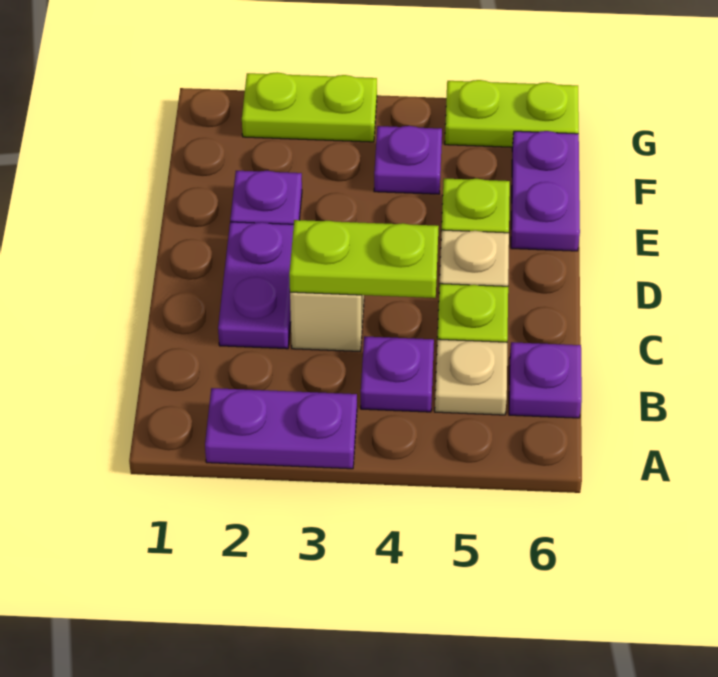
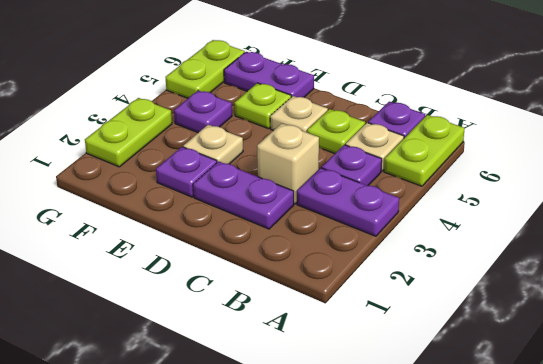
purple 1x2 plate [205,388,357,469] -> purple 1x2 plate turned to [297,168,399,236]
lime 1x2 plate [289,220,439,298] -> lime 1x2 plate moved to [384,115,465,186]
none -> tan 1x1 plate [183,125,243,164]

